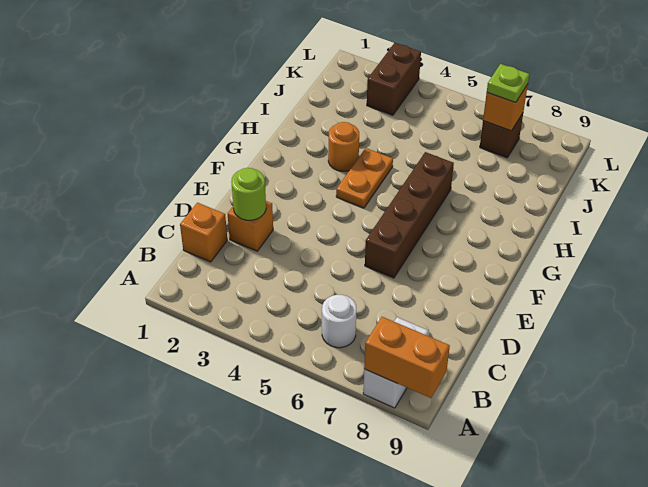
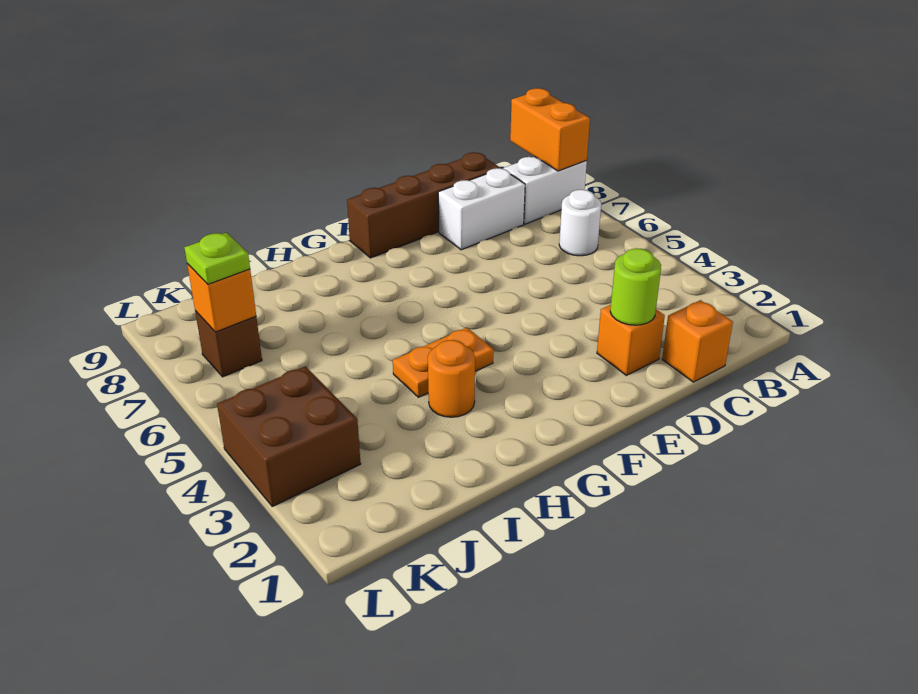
none -> white 1x2 brick [438,168,525,250]
brown 1x4 brick [365,152,454,278] -> brown 1x4 brick moved to [347,152,500,258]
brown 1x2 brick [367,43,421,115] -> brown 2x2 brick [217,366,361,506]

